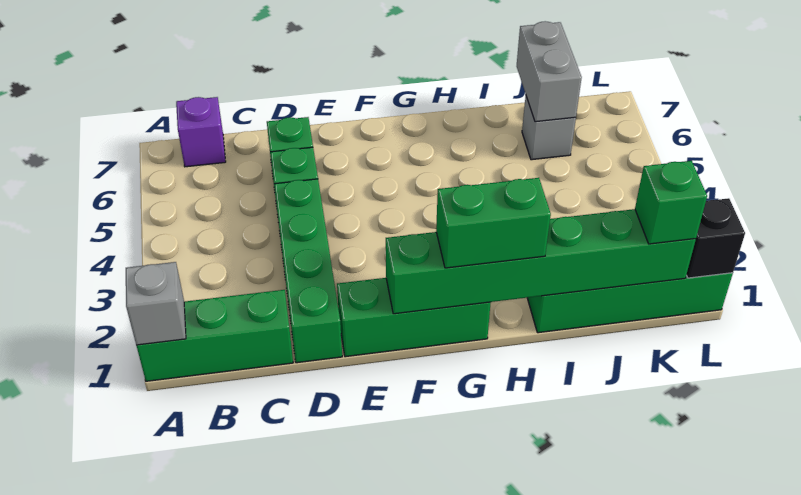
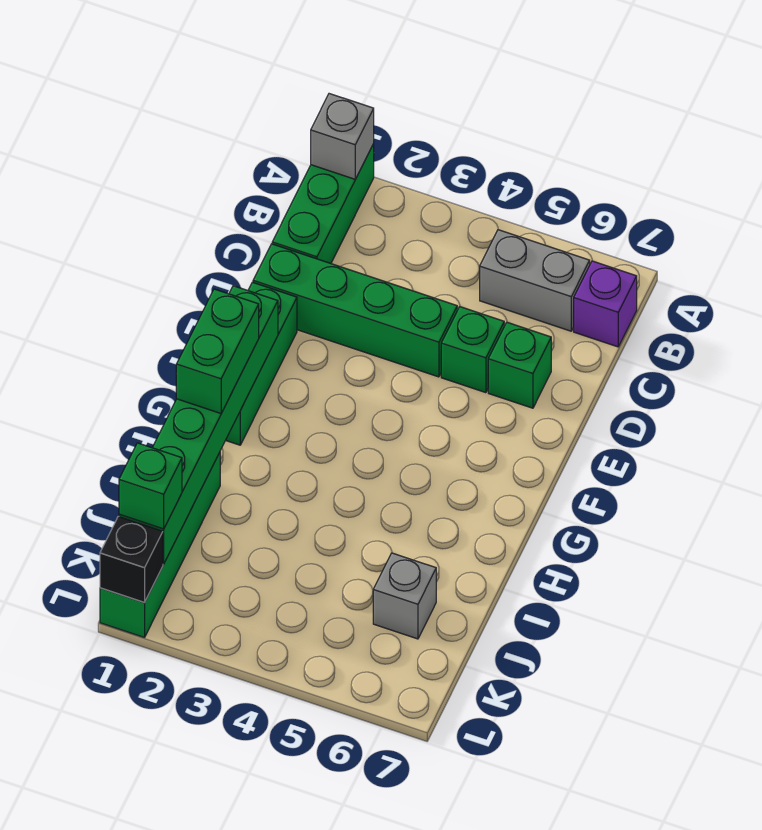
grey 1x2 brick [517,21,582,122] -> grey 1x2 brick moved to [480,230,590,331]

